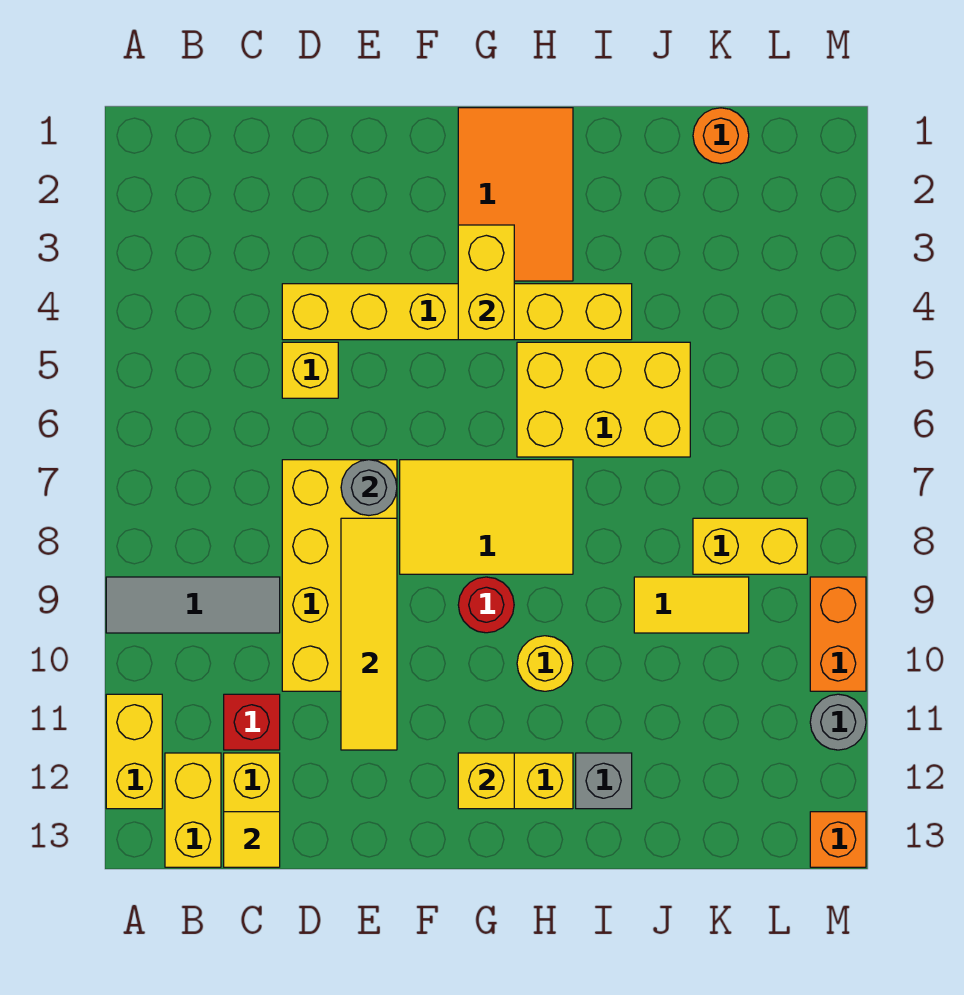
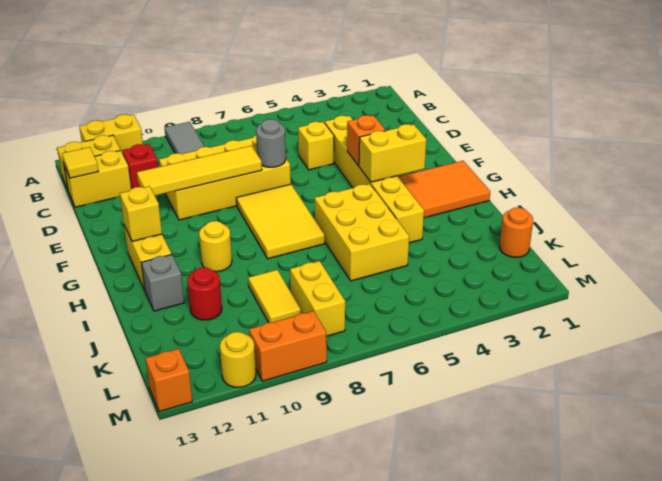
none -> orange 1x1 brick [347,115,386,166]
red 1x1 round brick [458,577,514,633] -> red 1x1 round brick moved to [187,267,222,320]
grey 1x1 round brick [810,694,866,750] -> yellow 1x1 round brick [220,332,256,387]

